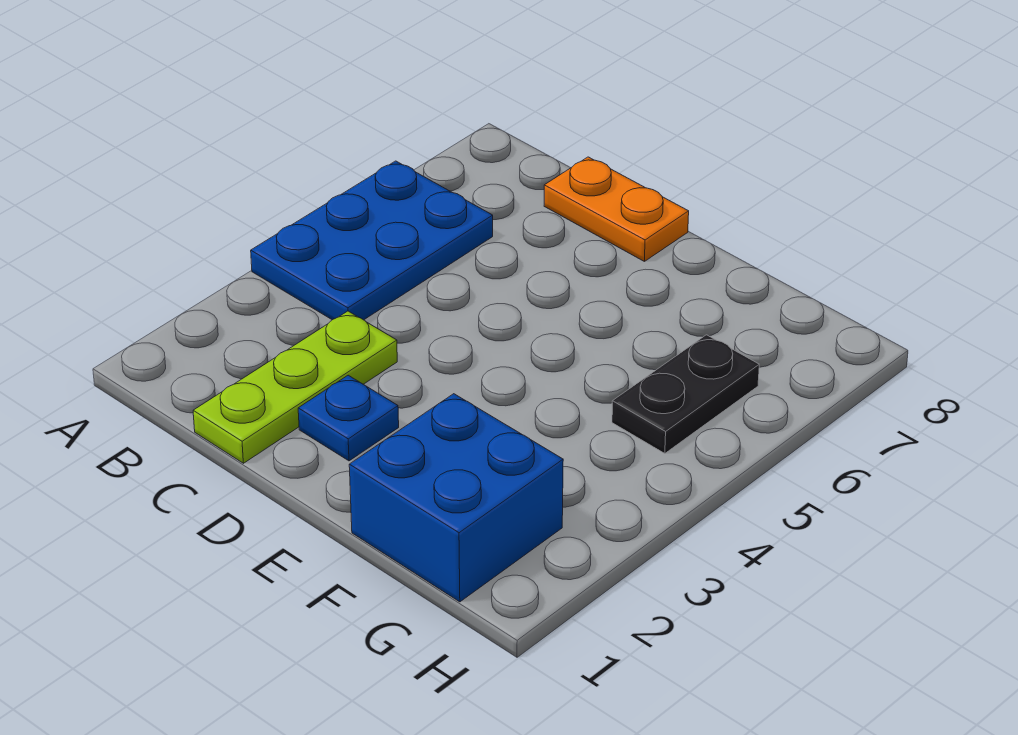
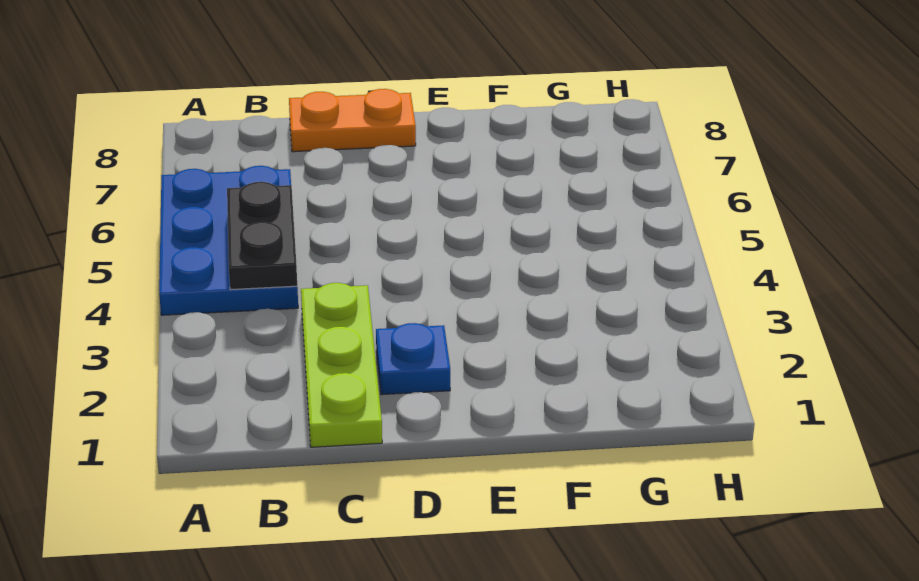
blue 2x2 brick [349,394,563,602] -> none
black 1x2 plate [612,335,759,453] -> black 1x2 plate moved to [227,182,297,290]

